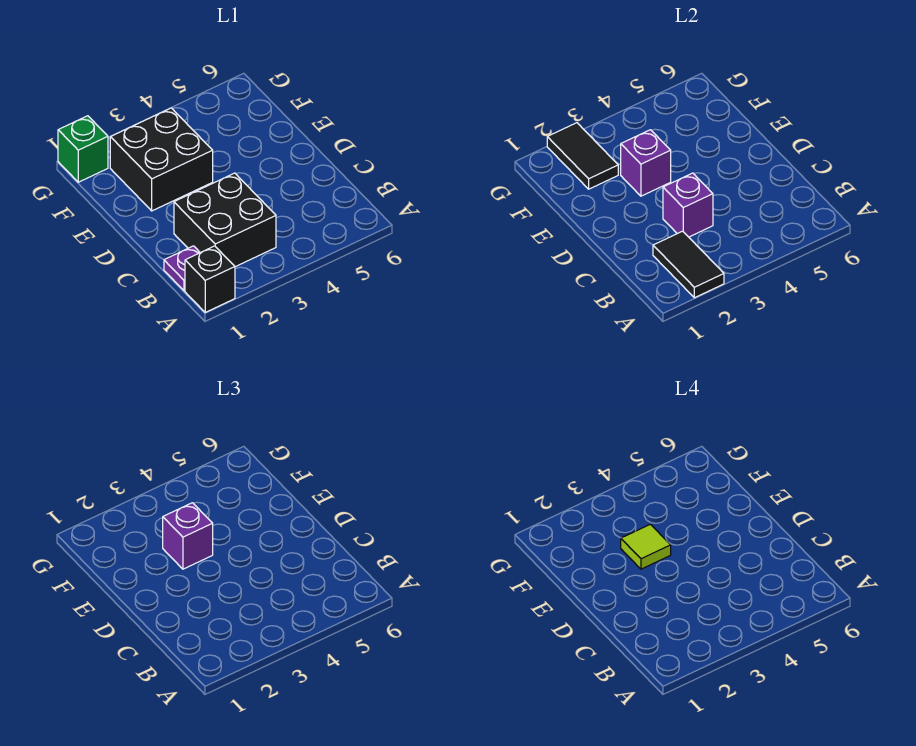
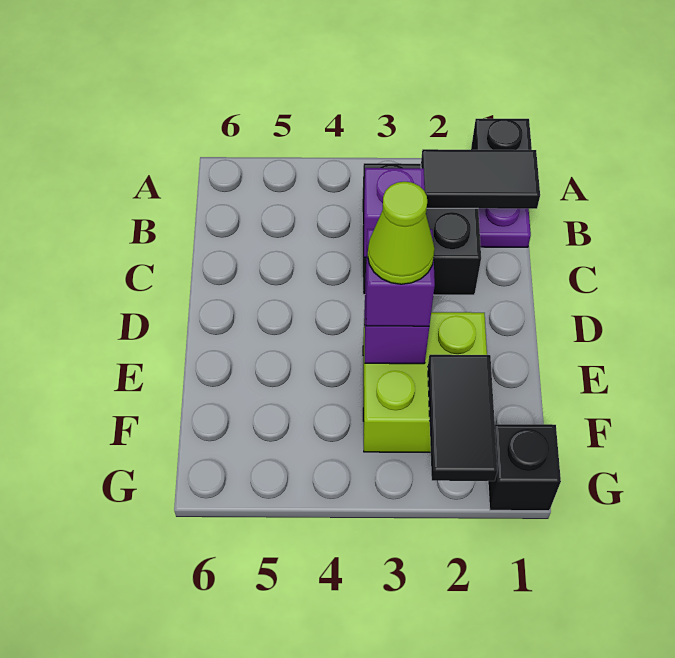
black 1x2 tile [653,231,724,298] -> black 1x2 tile turned to [421,149,540,209]
black 2x2 brick [110,108,213,211] -> lime 2x2 brick [363,312,487,452]
lime 1x1 tile [621,524,671,569] -> lime 1x1 cone [368,182,435,284]
green 1x1 brick [58,116,108,182] -> black 1x1 brick [488,424,561,511]

